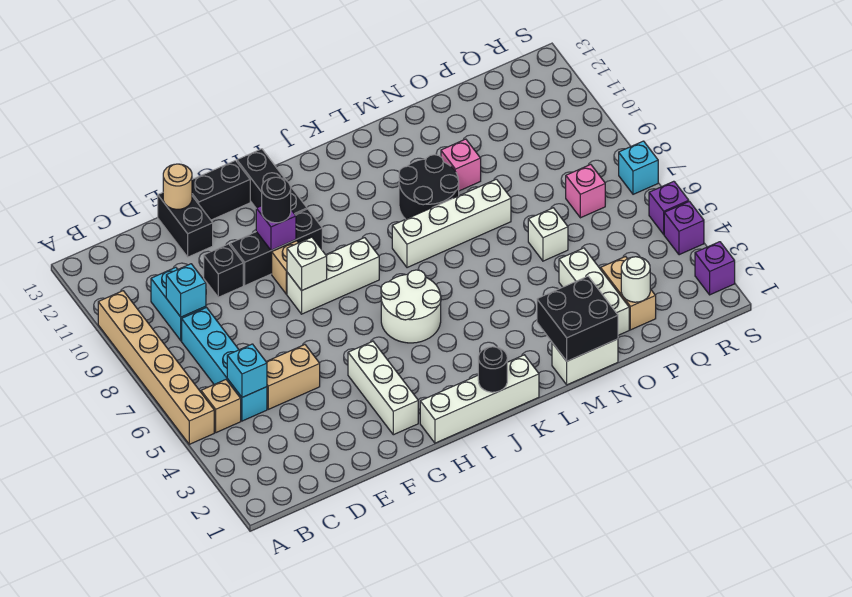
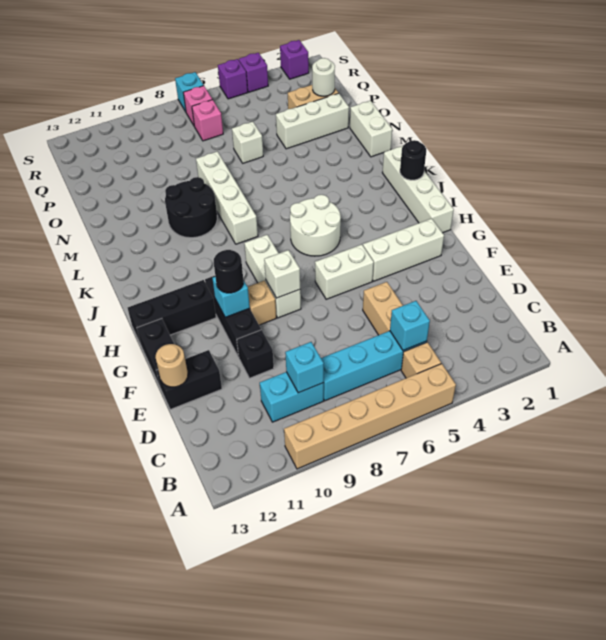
none -> white 1x2 brick [315,244,374,299]
purple 1x1 brick [256,206,296,250] -> cyan 1x1 brick [212,277,250,317]
black 2x2 brick [537,276,618,361] -> none
pink 1x1 brick [441,139,481,191] -> pink 1x1 brick moved to [183,86,212,125]

